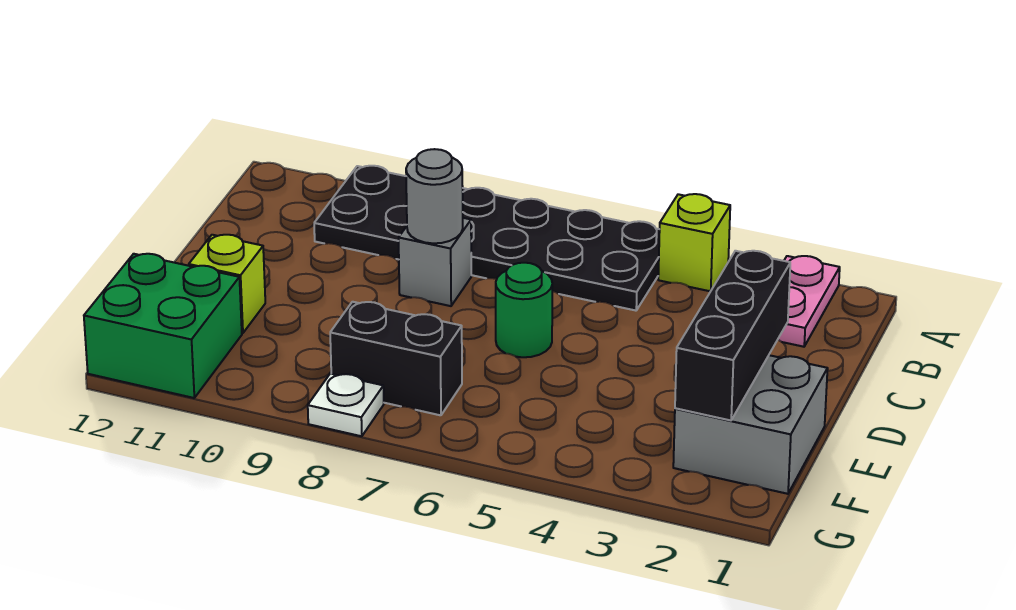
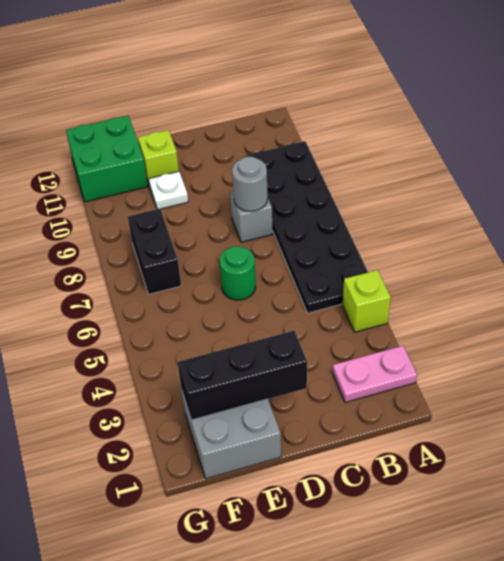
white 1x1 plate [308,374,384,436] -> white 1x1 plate moved to [149,171,188,209]

